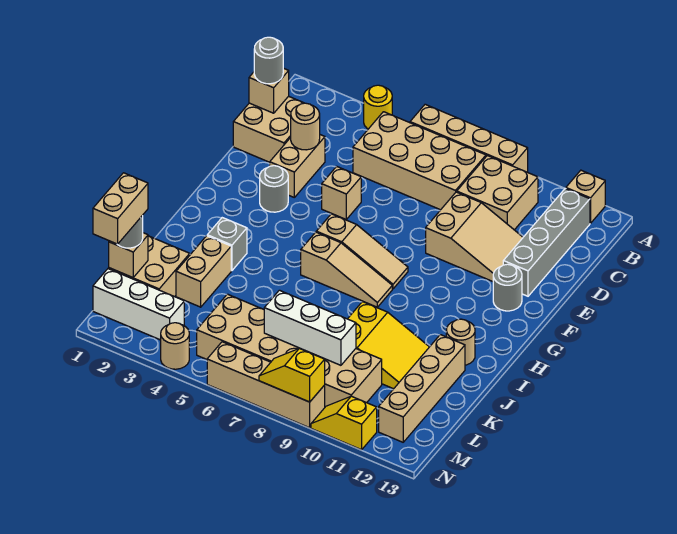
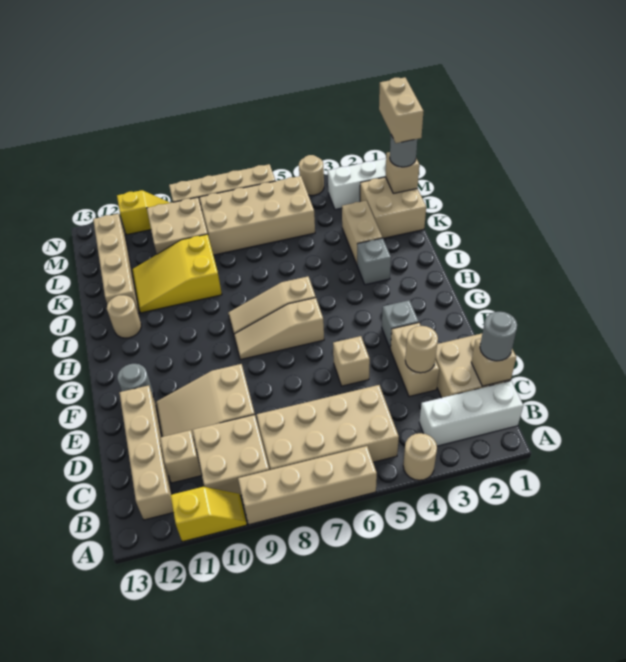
yellow 1x1 round brick [364,85,392,129] -> tan 1x1 round brick [403,433,437,480]
tan 1x1 brick [566,170,605,223] -> tan 1x1 brick moved to [160,430,202,483]
grey 1x4 brick [503,189,590,296] -> tan 1x4 brick [119,385,173,520]
grey 1x1 round brick [260,166,288,212] -> grey 1x1 brick [382,300,419,349]
white 1x3 brick [264,290,356,365] -> white 1x3 brick moved to [419,381,523,446]
yellow 1x2 slope [259,349,325,402] -> yellow 1x2 slope moved to [170,487,247,542]

